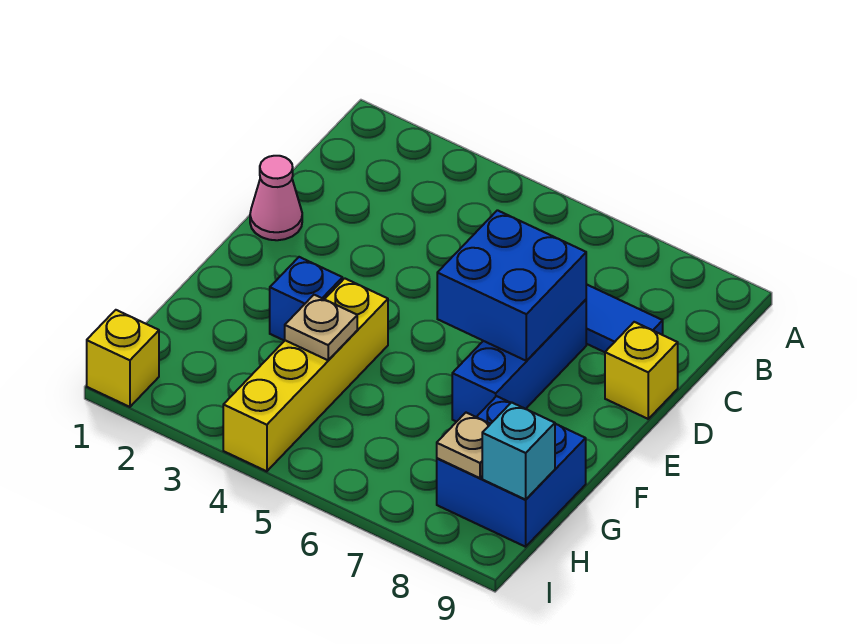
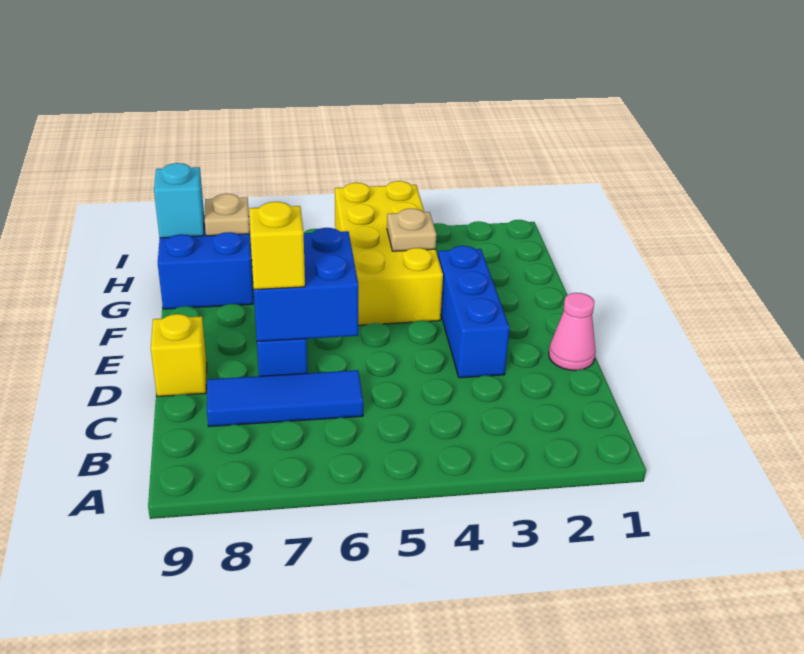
blue 1x1 brick [270,257,342,341] -> blue 1x3 brick [438,246,510,378]
yellow 1x4 brick [223,278,388,471] -> yellow 2x4 brick [335,181,443,325]
yellow 1x1 brick [87,310,159,407] -> yellow 1x1 brick moved to [249,202,305,290]

